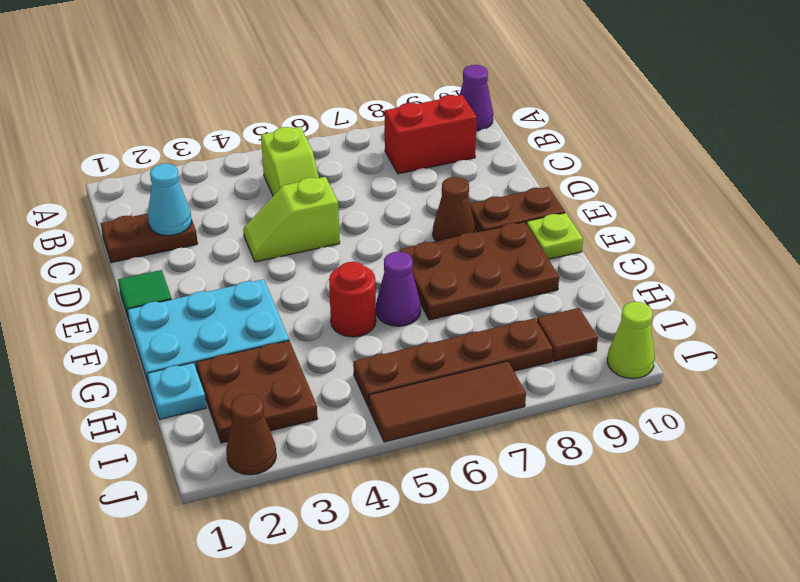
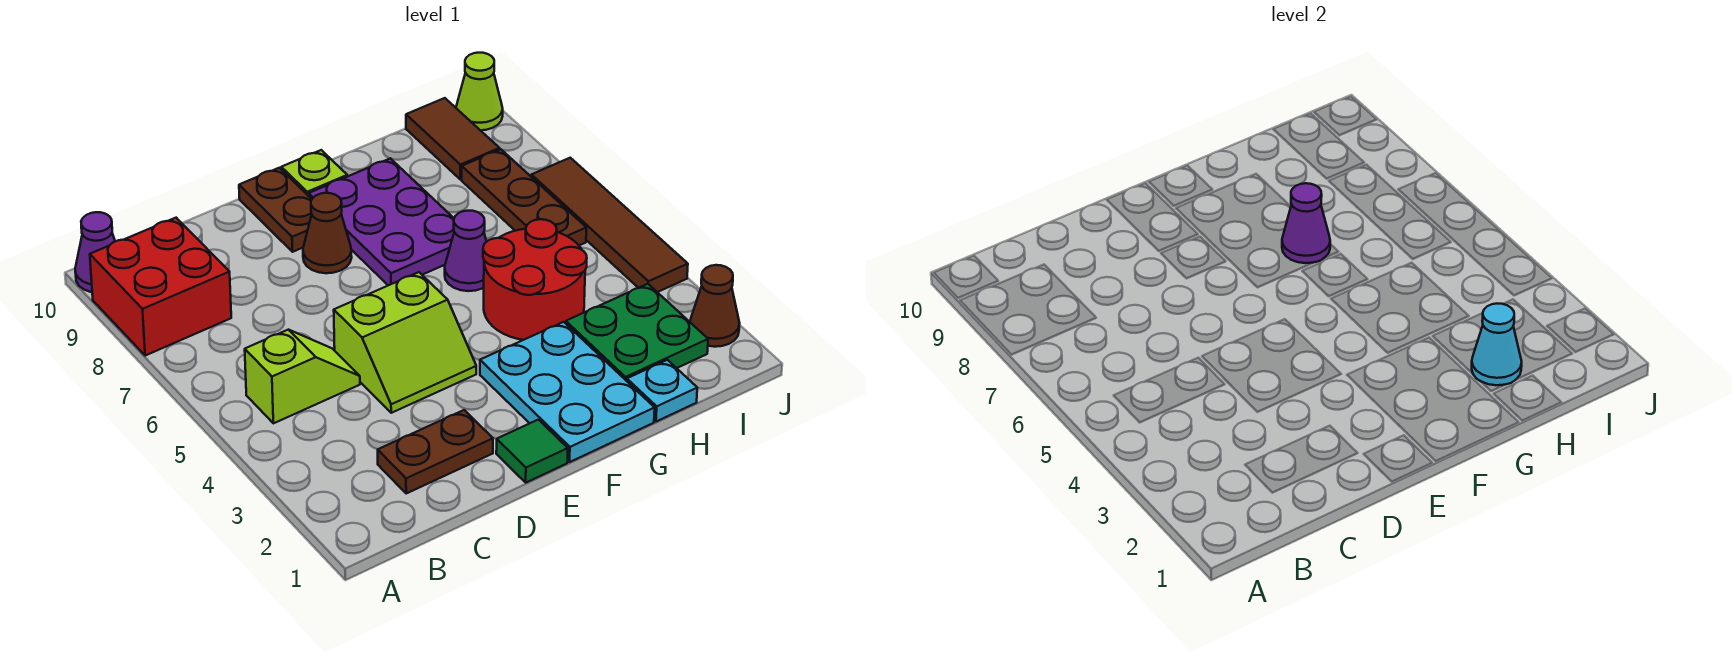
red 1x2 brick [384,95,477,174] -> red 2x2 brick [90,218,231,356]
brown 1x2 plate [101,213,198,263] -> brown 1x2 plate turned to [378,410,493,493]
cyan 1x1 cone [148,163,192,236] -> cyan 1x1 cone moved to [1472,304,1522,385]
lime 1x2 slope [243,177,340,262] -> lime 2x2 slope [334,272,476,413]
brown 2x3 plate [399,222,559,320] -> purple 2x3 plate [309,158,454,285]
red 1x1 round brick [329,262,376,337] -> red 2x2 round brick [483,219,587,340]
none -> purple 1x1 cone [1282,183,1330,263]
brown 2x2 plate [196,340,318,443] -> green 2x2 plate [566,284,708,381]
brown 1x4 plate [353,318,553,407] -> brown 1x3 plate [462,149,586,245]
brown 1x1 tile [537,308,598,361] -> brown 1x2 tile [406,98,500,179]
brown 1x3 tile [369,361,526,442] -> brown 1x4 tile [531,158,688,292]

